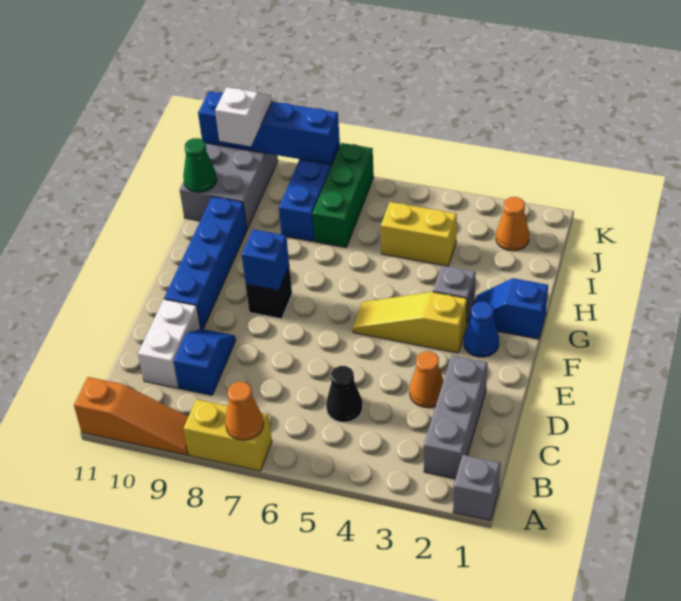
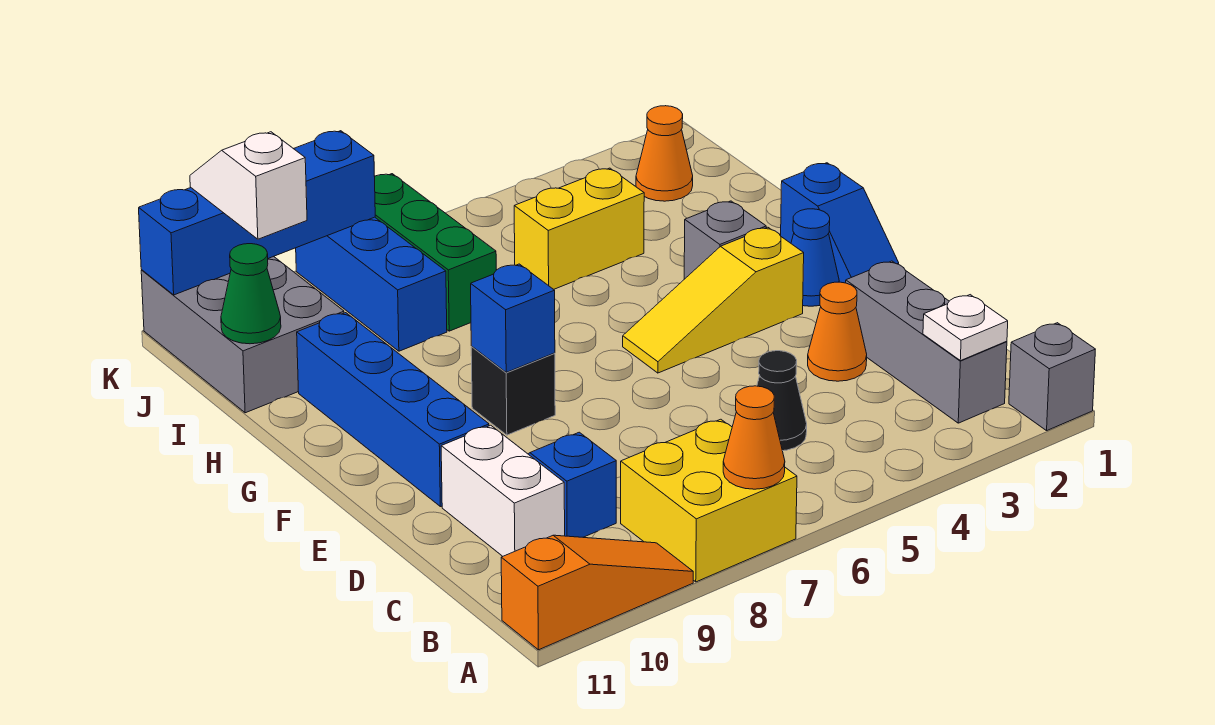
yellow 1x2 brick [184,399,272,471] -> yellow 2x2 brick [621,419,797,582]
none -> white 1x1 plate [923,295,1008,361]
blue 1x2 slope [469,278,548,339] -> blue 1x2 slope turned to [781,163,899,283]

